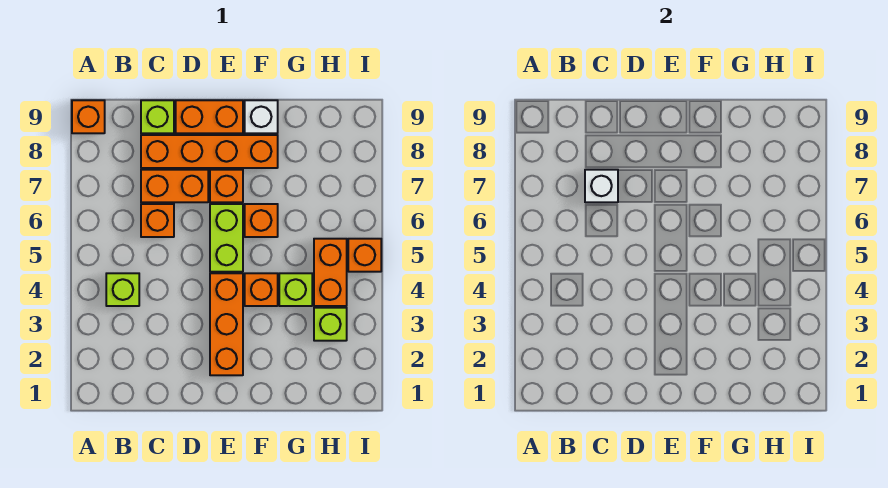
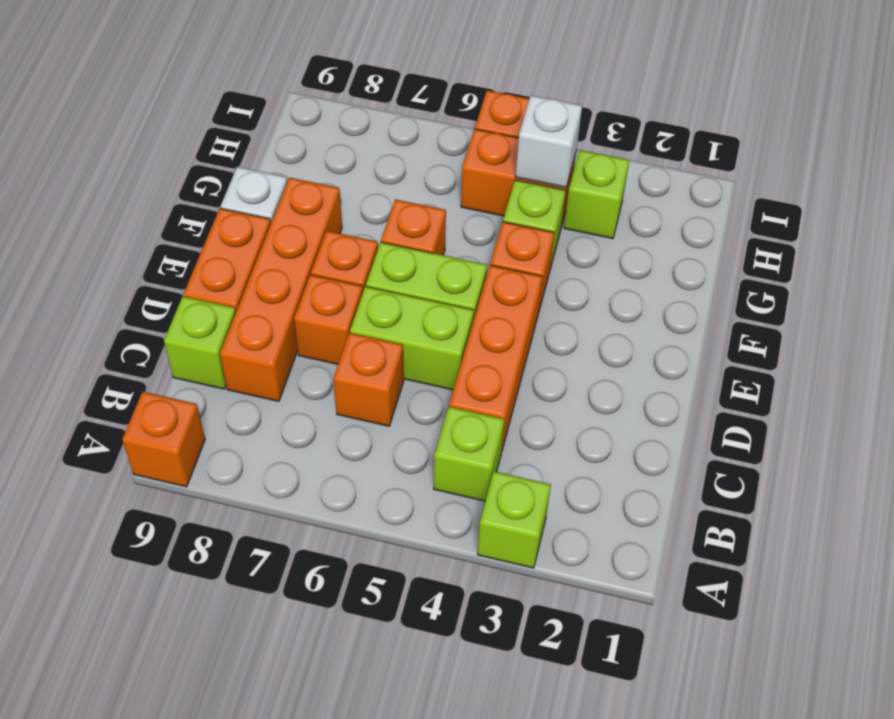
none -> lime 1x1 brick [478,471,551,568]
orange 1x2 brick [141,170,208,202] -> orange 1x1 brick [294,275,363,364]
white 1x1 brick [585,170,618,202] -> white 1x1 brick moved to [516,95,582,187]
none -> lime 1x2 brick [350,287,474,390]
orange 1x3 brick [210,273,243,375] -> orange 1x3 brick turned to [449,265,543,452]

